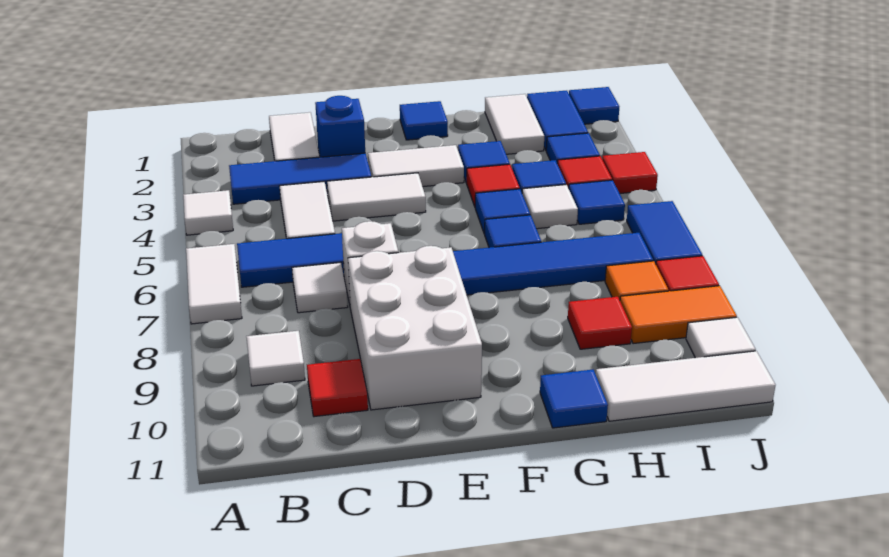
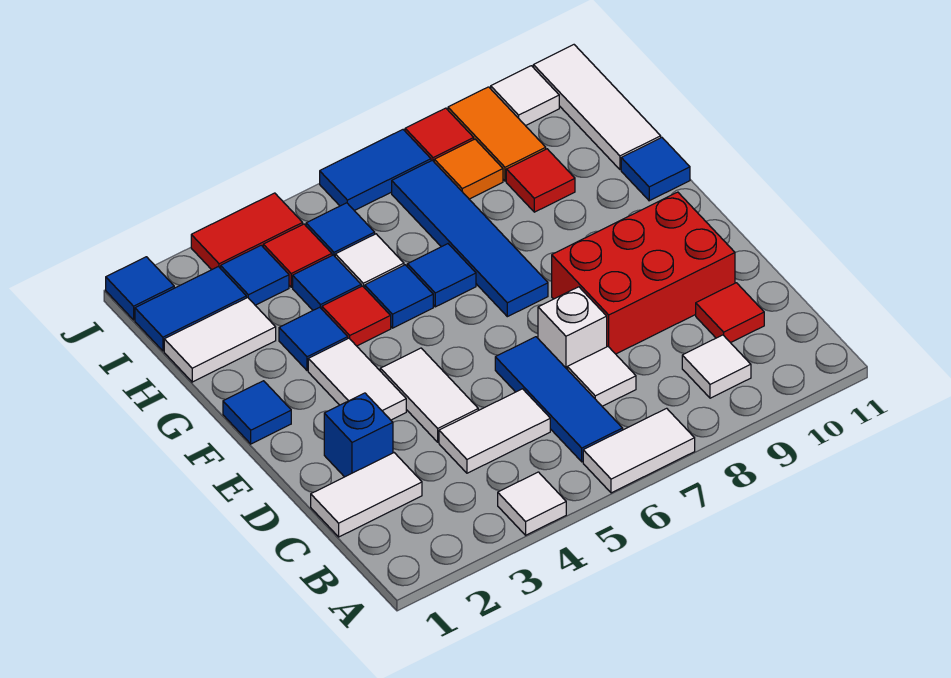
blue 1x3 tile [229,153,371,204] -> none
white 2x3 brick [348,246,482,410] -> red 2x3 brick [552,192,735,354]
red 1x1 tile [602,152,658,193] -> red 1x2 tile [191,193,303,270]

